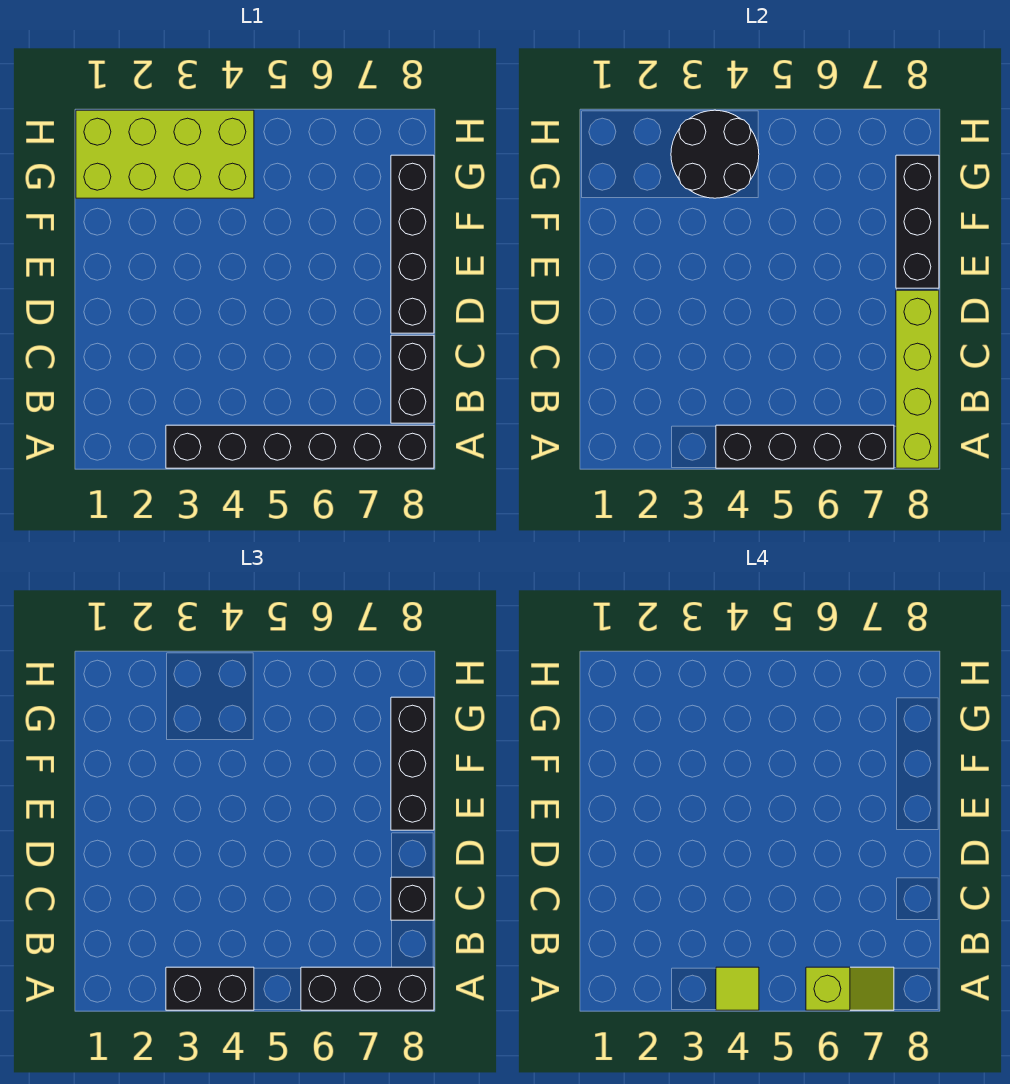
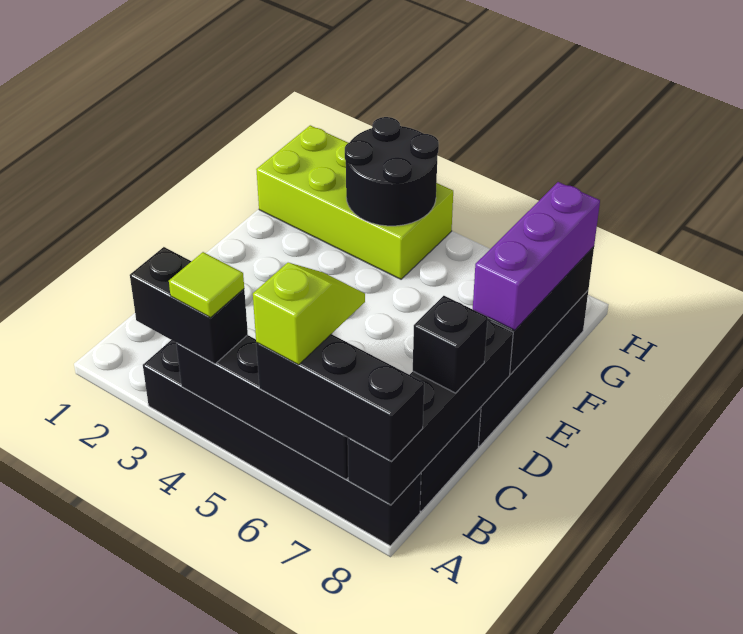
lime 1x2 slope [806,967,894,1010] -> lime 1x2 slope turned to [253,263,365,365]
lime 1x4 brick [896,290,939,468] -> black 1x4 brick [348,319,513,505]
black 1x3 brick [391,697,434,830] -> purple 1x3 brick [473,182,600,330]

